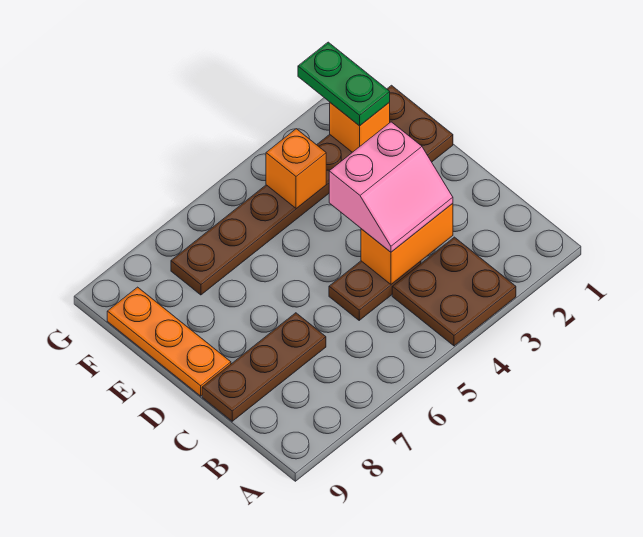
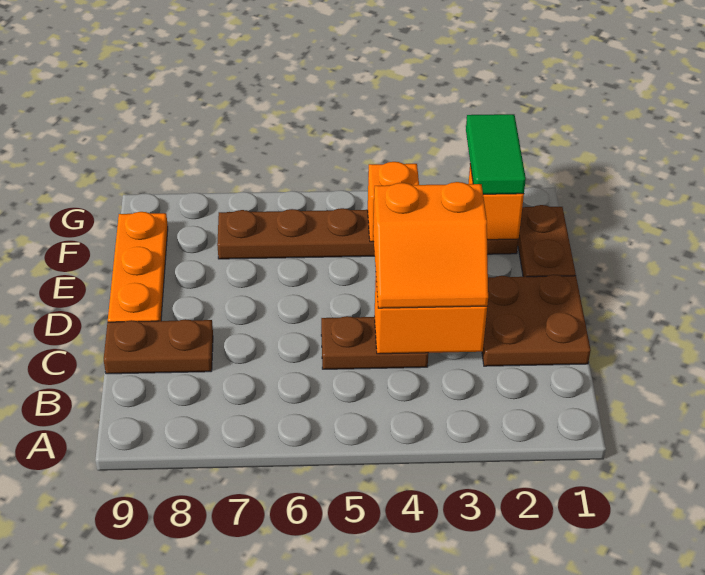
brown 2x2 plate [392,237,516,346] -> brown 2x2 plate moved to [482,275,591,366]
pink 2x2 slope [329,122,453,252] -> orange 2x2 slope [373,182,488,308]
brown 1x3 plate [202,313,326,421] -> brown 1x2 plate [104,319,213,374]
green 1x2 plate [298,42,390,126] -> green 1x2 tile [466,114,526,194]

